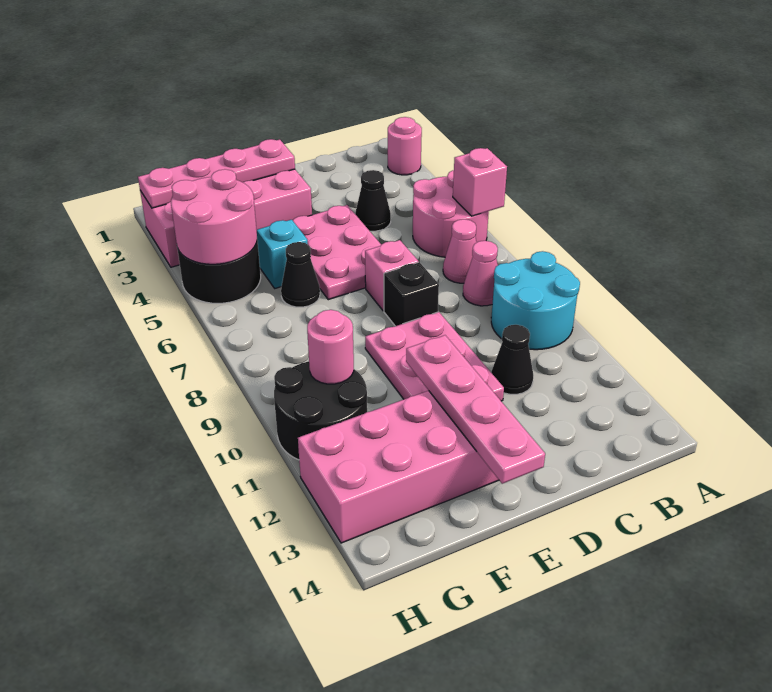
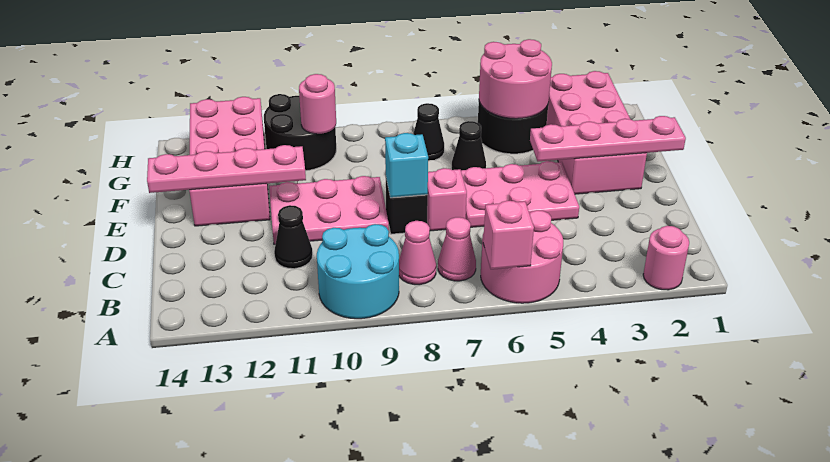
black 1x1 cone [355,170,391,231] -> black 1x1 cone moved to [413,103,444,161]
pink 1x4 plate [138,139,295,208] -> pink 1x4 plate turned to [530,116,686,161]
cyan 1x1 brick [257,220,308,288] -> cyan 1x1 brick moved to [385,133,428,198]

